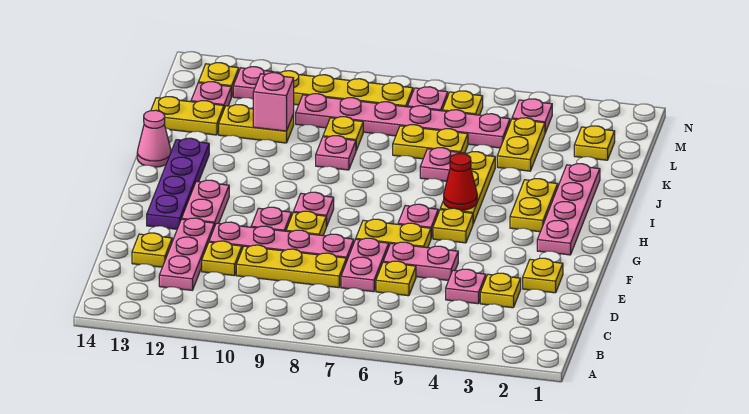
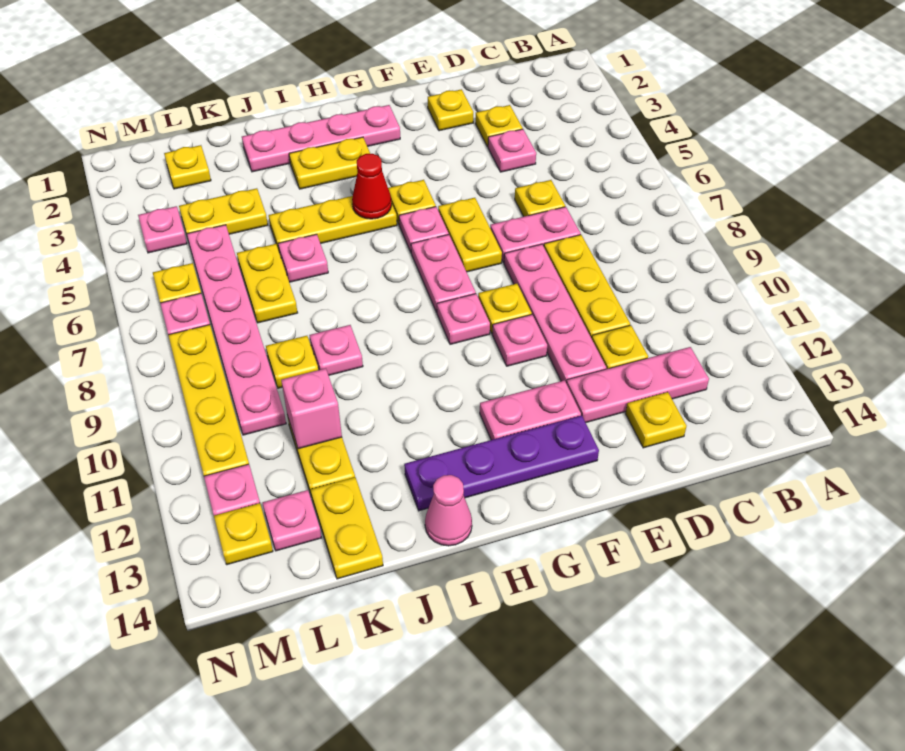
pink 1x2 plate [383,242,458,280] -> pink 1x2 plate moved to [411,235,476,313]

